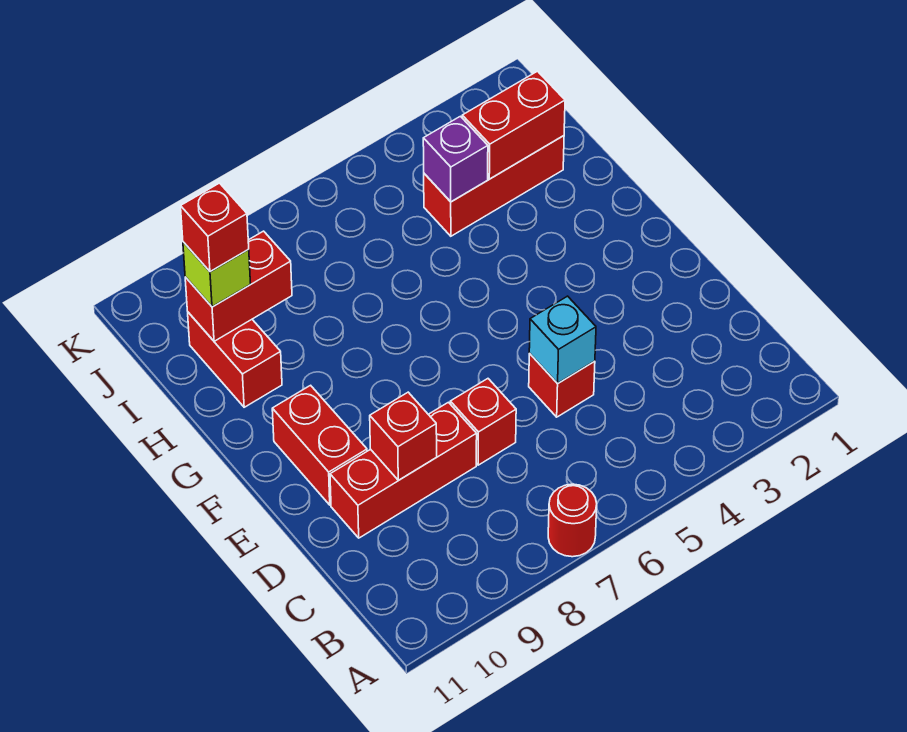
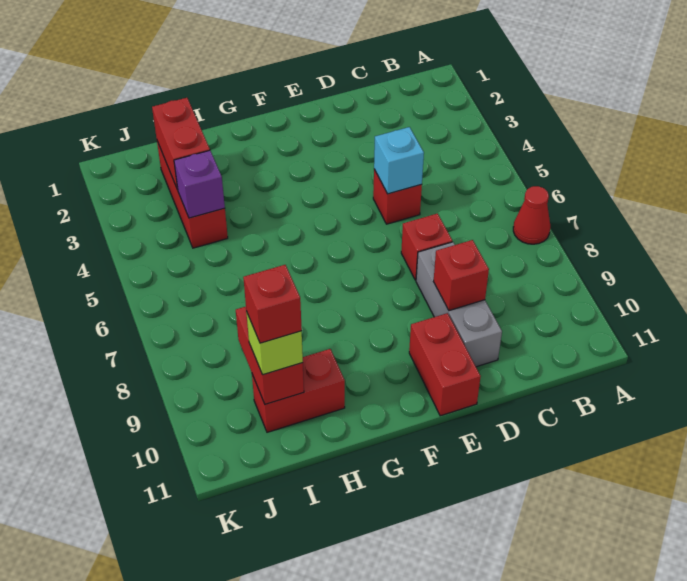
red 1x1 round brick [548,484,597,557] -> red 1x1 cone [513,186,550,244]
red 1x3 brick [330,402,477,538] -> grey 1x3 brick [416,242,502,367]
red 1x2 brick [272,385,367,505] -> red 1x2 brick turned to [409,313,481,416]

